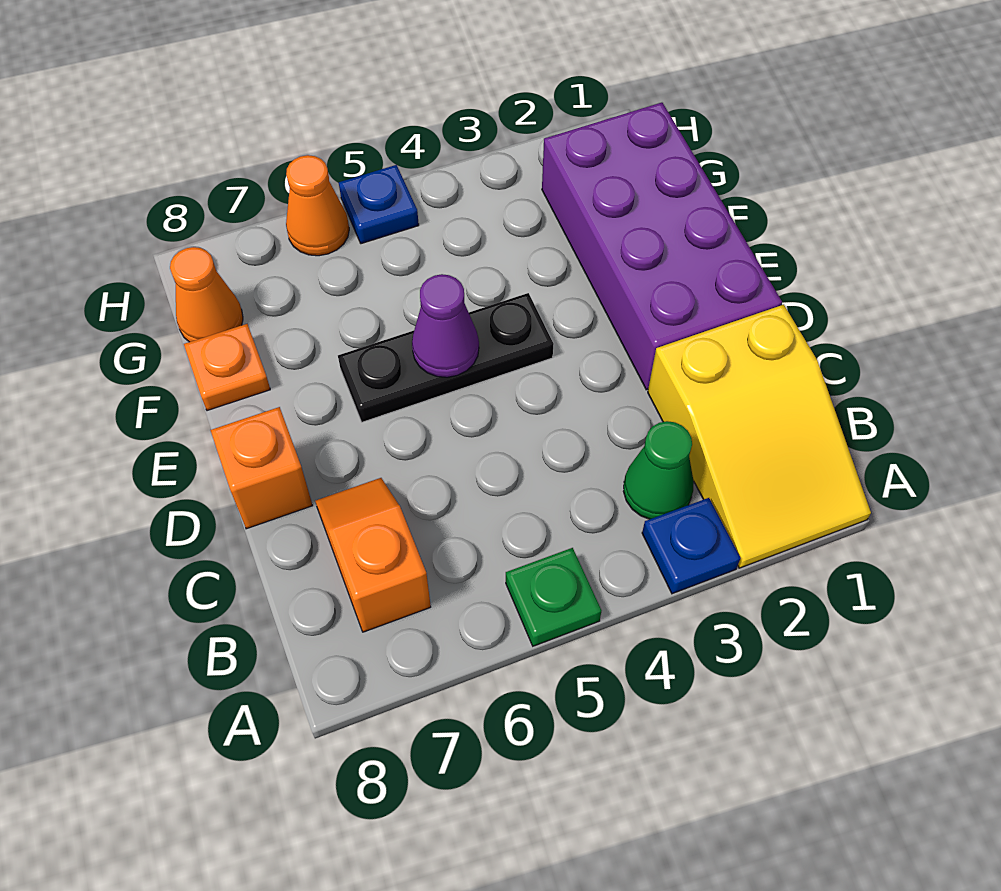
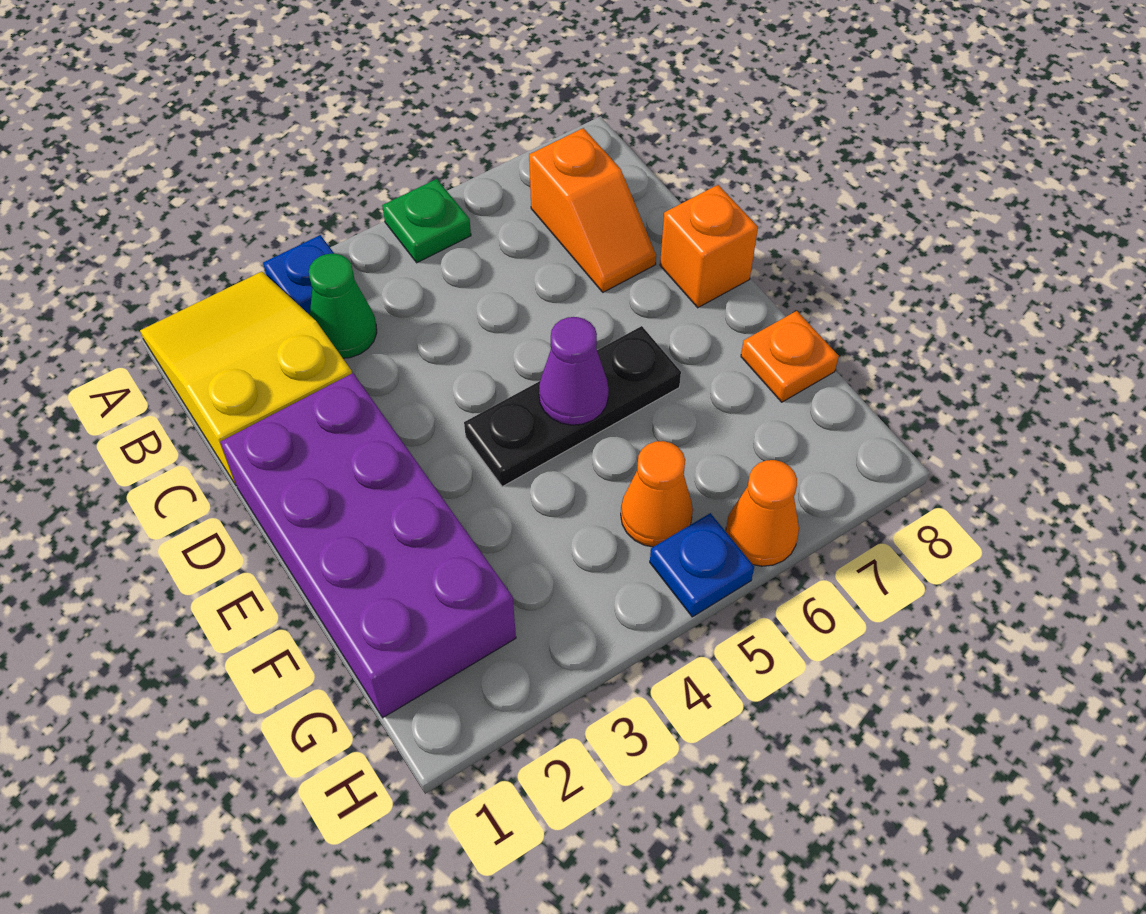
orange 1x1 cone [170,247,243,342] -> orange 1x1 cone moved to [621,441,693,547]

